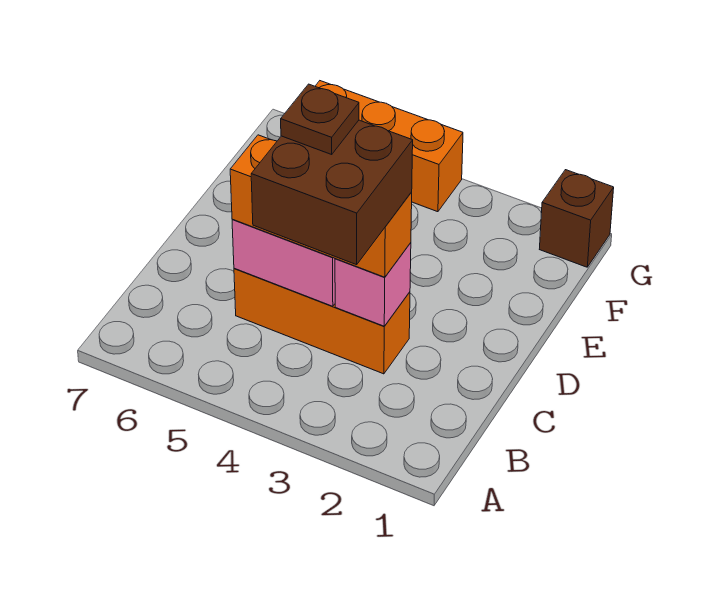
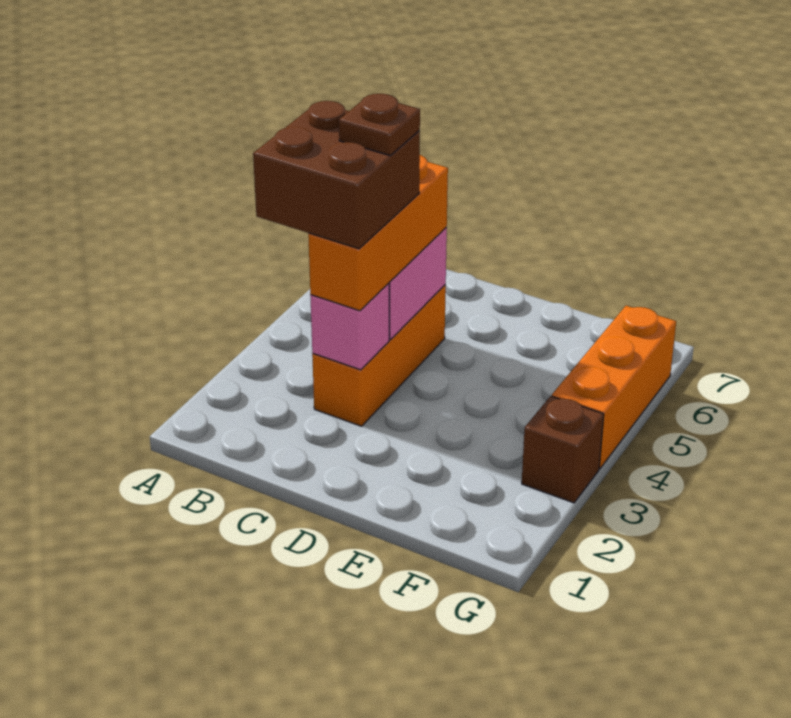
brown 1x1 brick [540,170,614,267] -> brown 1x1 brick moved to [522,396,604,503]

